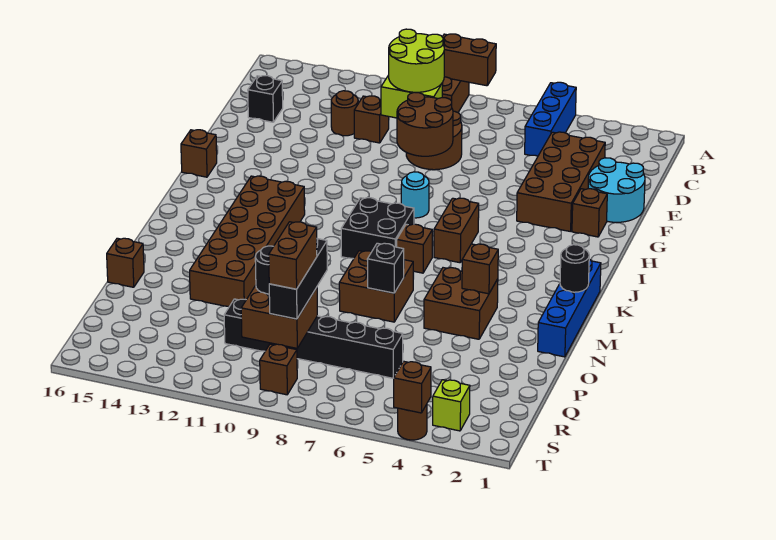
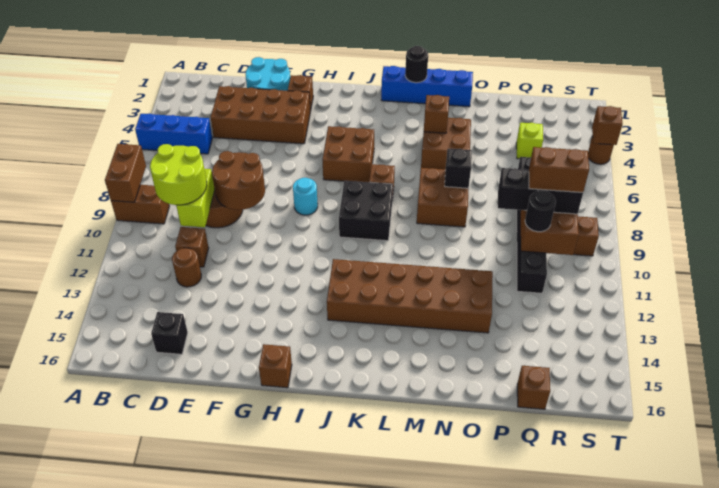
brown 1x2 brick [434,198,479,263] -> brown 2x2 brick [322,126,374,182]
brown 1x1 brick [107,238,144,287] -> brown 1x1 brick moved to [517,366,550,409]
lime 1x1 brick [433,380,470,431] -> lime 1x1 brick moved to [516,123,543,159]

